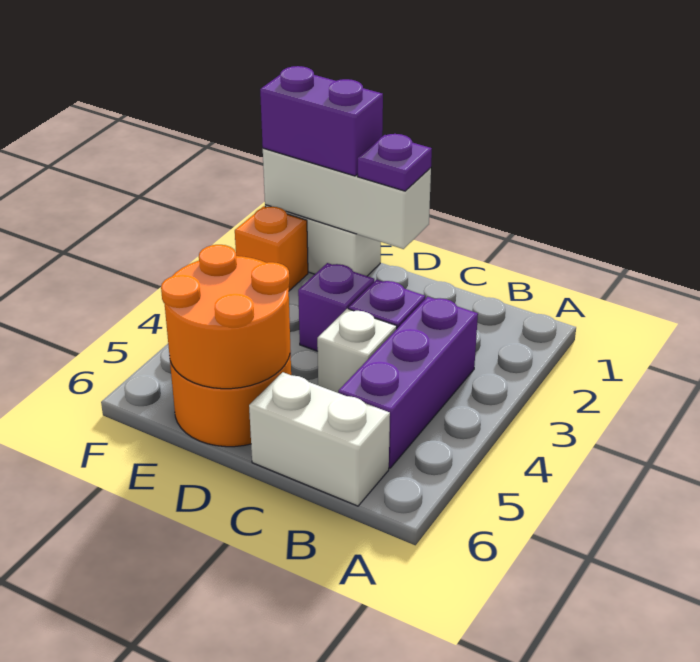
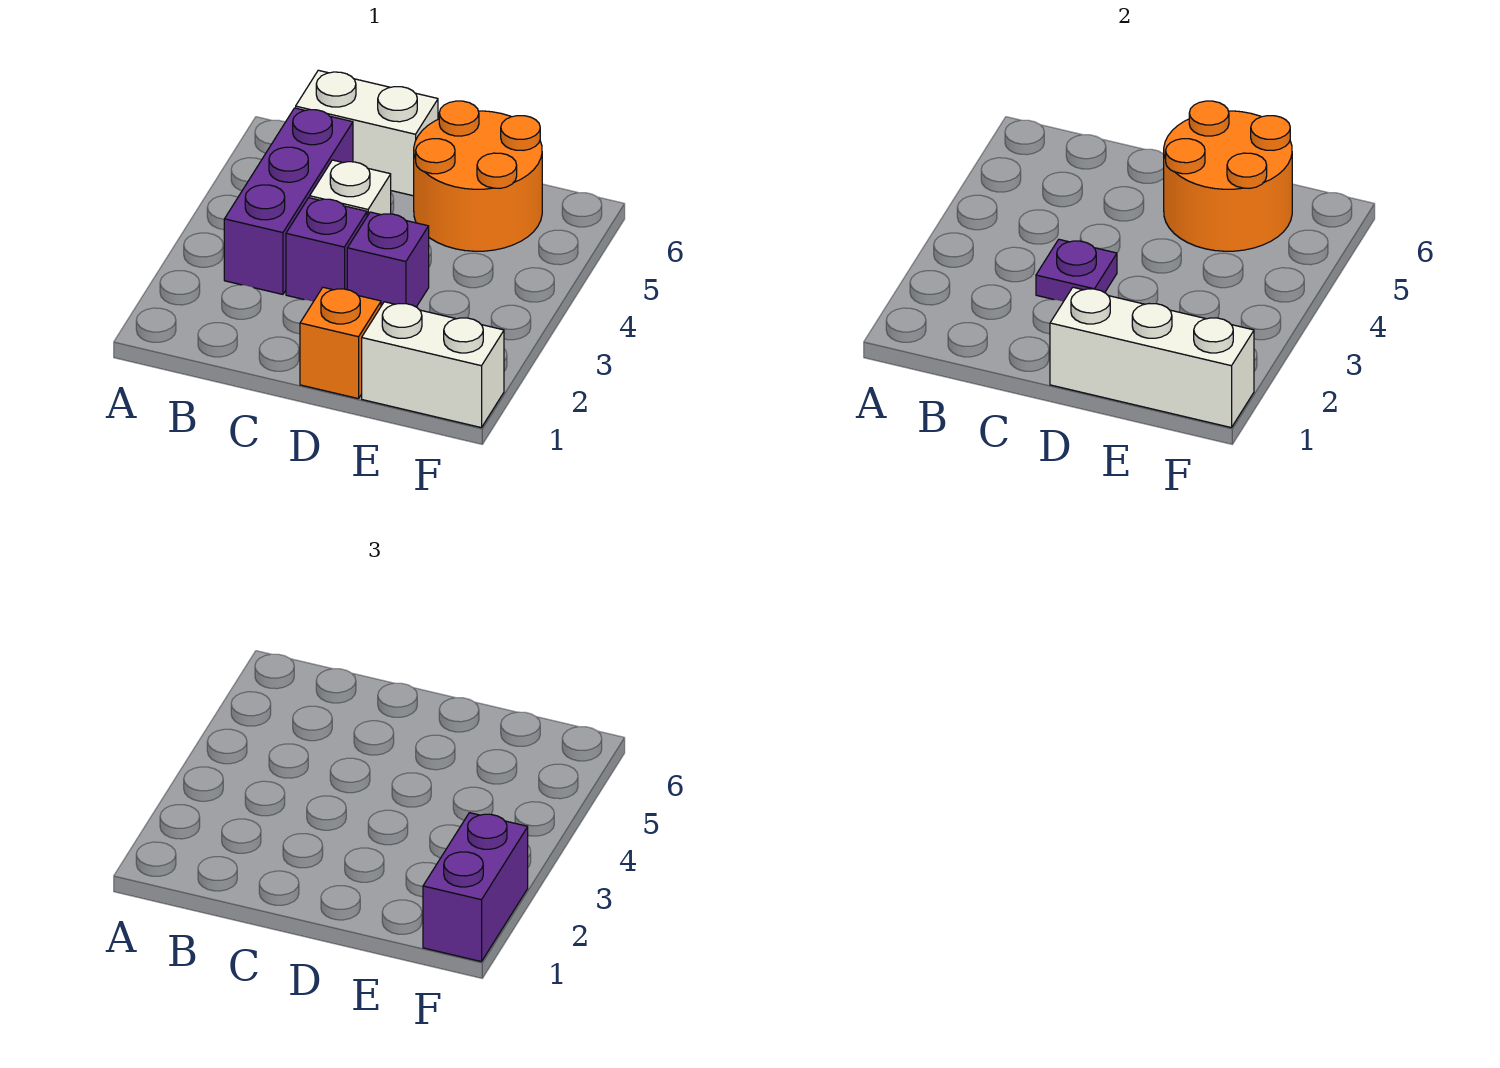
purple 1x1 plate [358,134,432,191] -> purple 1x1 plate moved to [1036,240,1117,301]
purple 1x2 brick [260,66,383,176] -> purple 1x2 brick turned to [423,813,528,962]
orange 1x1 brick [235,206,308,291] -> orange 1x1 brick moved to [300,287,381,399]

